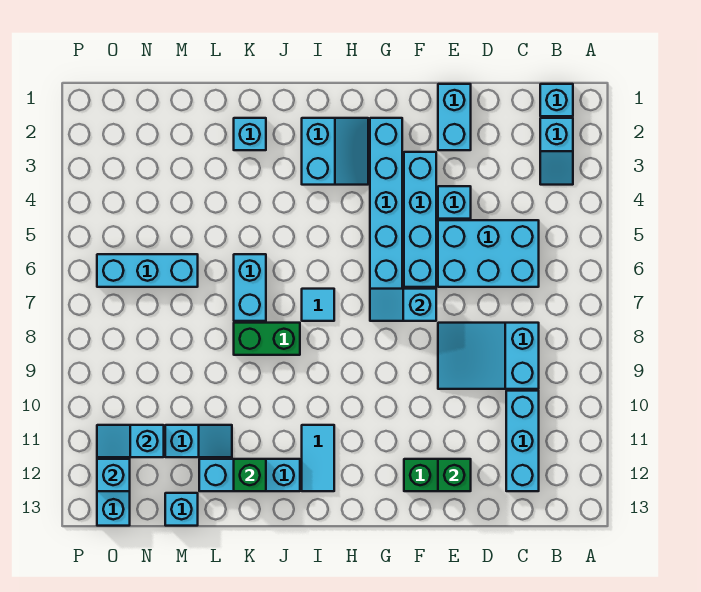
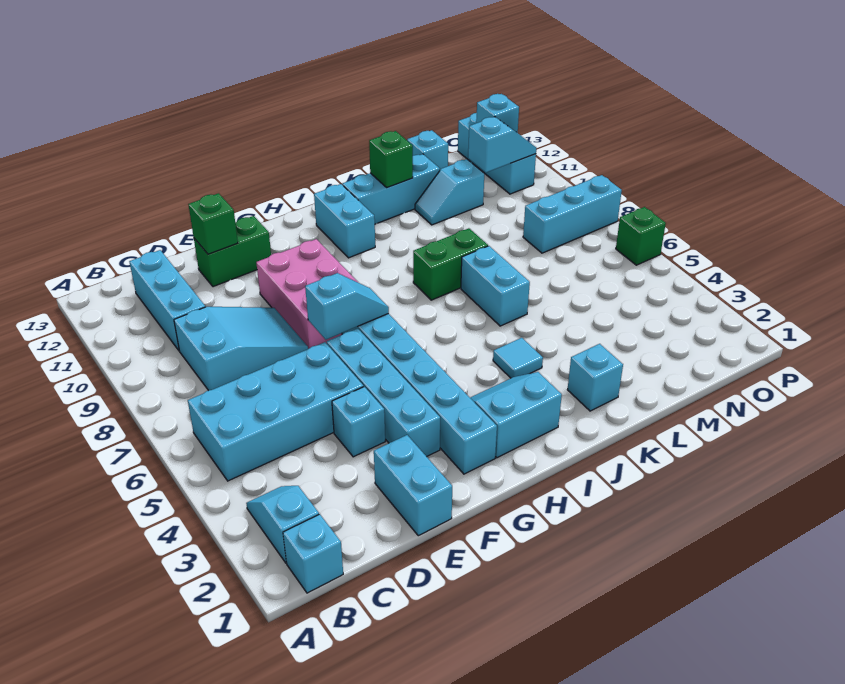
cyan 2x3 brick [438,220,539,287] -> cyan 2x4 brick [188,342,364,481]
none -> pink 2x3 brick [256,239,358,349]
cyan 2x2 slope [302,118,368,185] -> cyan 2x2 slope turned to [470,372,562,458]
cyan 1x1 tile [302,289,334,321] -> cyan 1x1 tile moved to [493,338,543,378]
cyan 1x2 tile [302,425,334,491] -> cyan 1x2 brick [314,184,375,258]
cyan 1x3 brick [97,254,198,287] -> cyan 1x3 brick moved to [523,175,622,253]
none -> green 1x1 brick [616,207,666,265]

